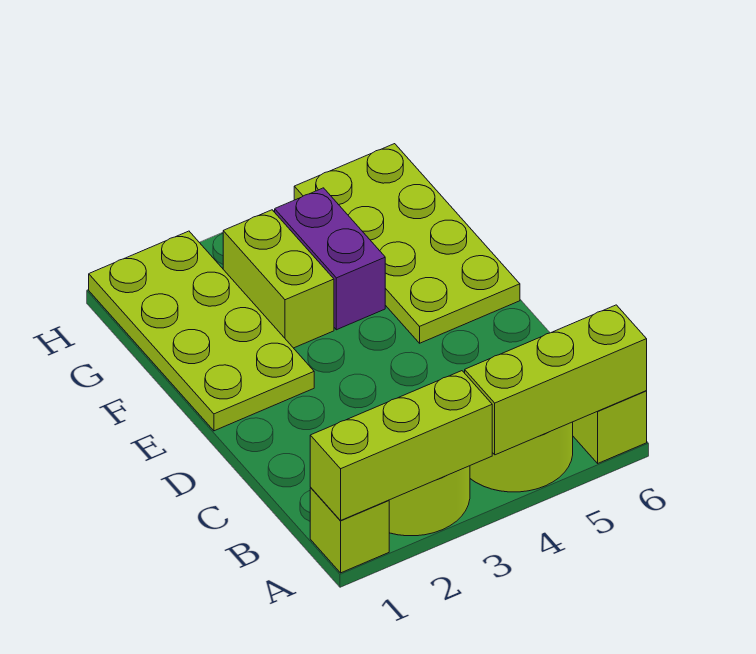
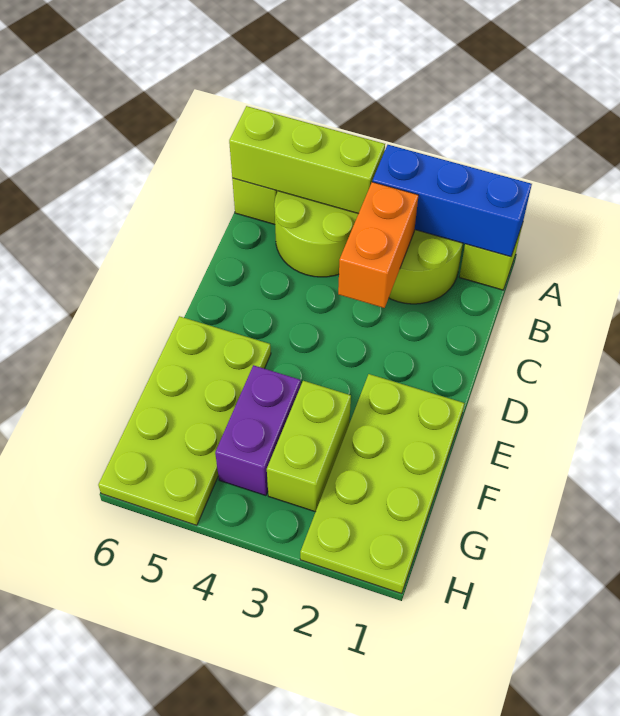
lime 1x3 brick [310,371,492,520] -> blue 1x3 brick [373,145,532,257]
none -> orange 1x2 brick [338,182,418,308]

